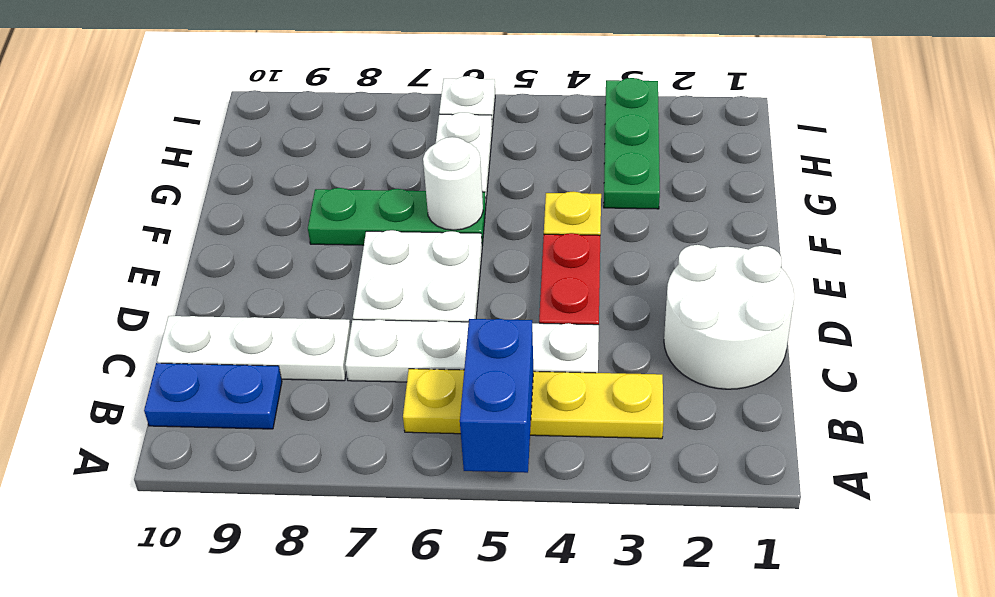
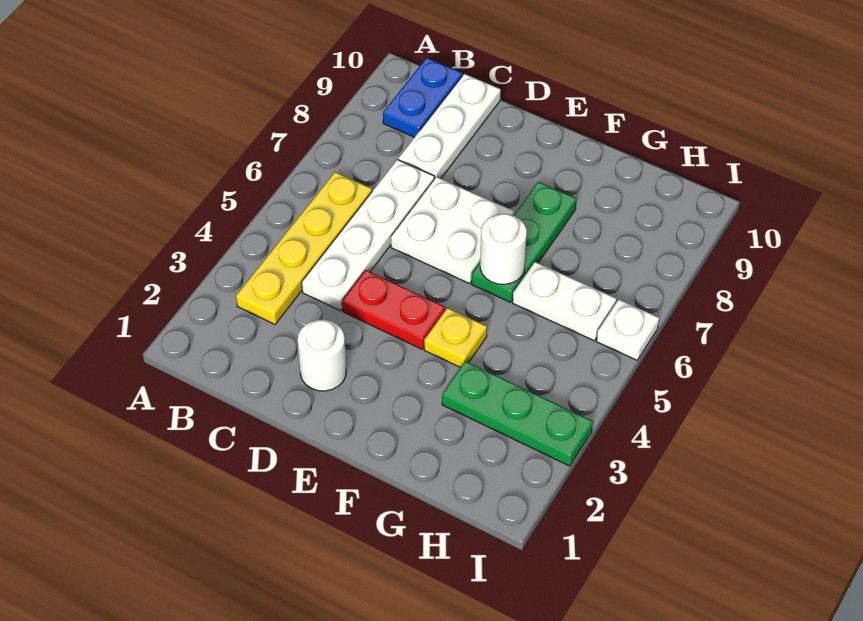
blue 1x2 brick [460,319,533,473] -> none
white 2x2 round brick [664,245,794,389] -> white 1x1 round brick [298,320,346,391]

